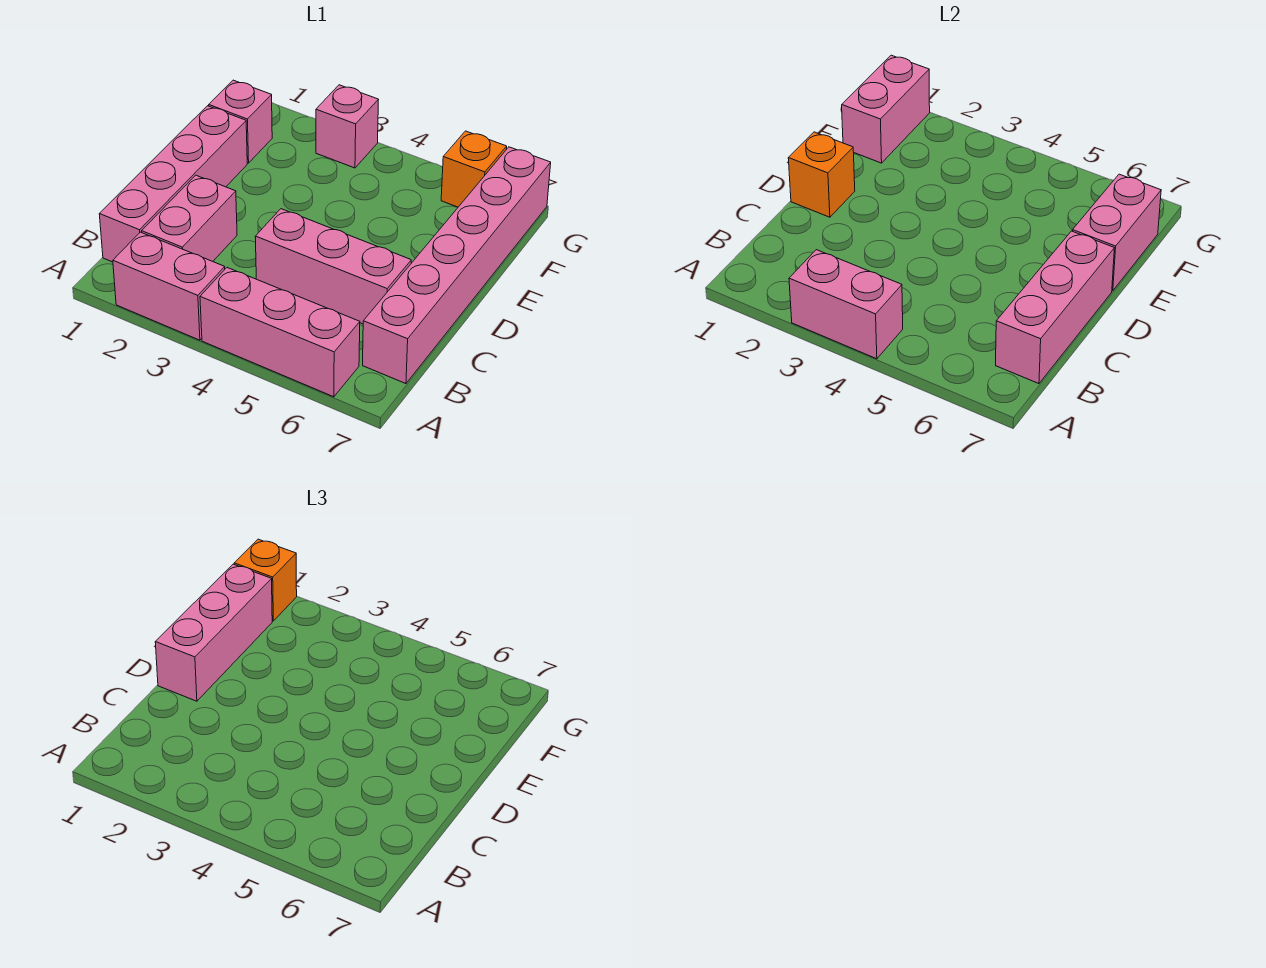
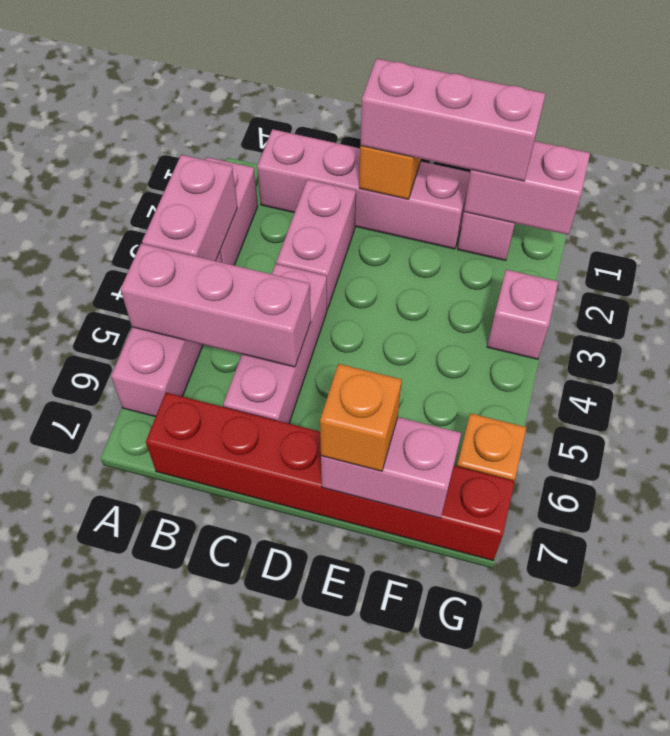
pink 1x2 brick [142,175,237,261] -> pink 1x2 brick turned to [276,179,356,309]
pink 1x6 brick [363,147,551,384] -> red 1x6 brick [146,393,515,560]
pink 1x3 brick [996,231,1114,384] -> pink 1x3 brick moved to [120,244,311,367]
orange 1x1 brick [234,539,297,621] -> orange 1x1 brick moved to [320,364,402,471]

